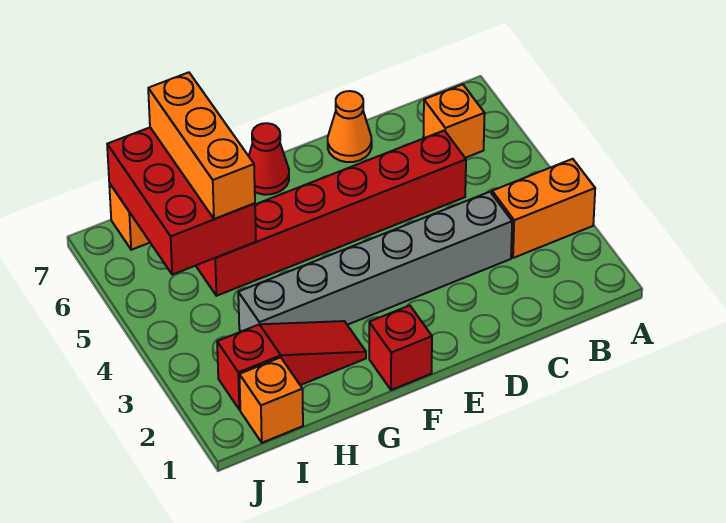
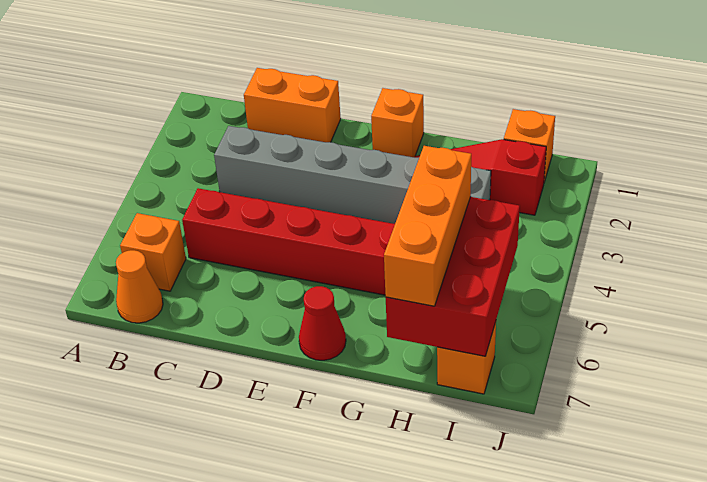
orange 1x2 brick [492,159,595,258] -> orange 1x2 brick moved to [244,68,341,142]
orange 1x1 cone [328,91,372,162] -> orange 1x1 cone moved to [116,250,163,323]
red 1x1 brick [369,305,432,390] -> orange 1x1 brick [371,88,424,157]

